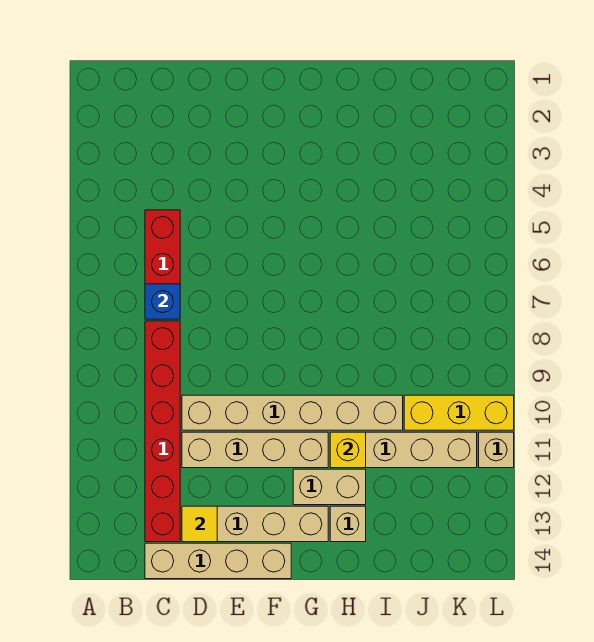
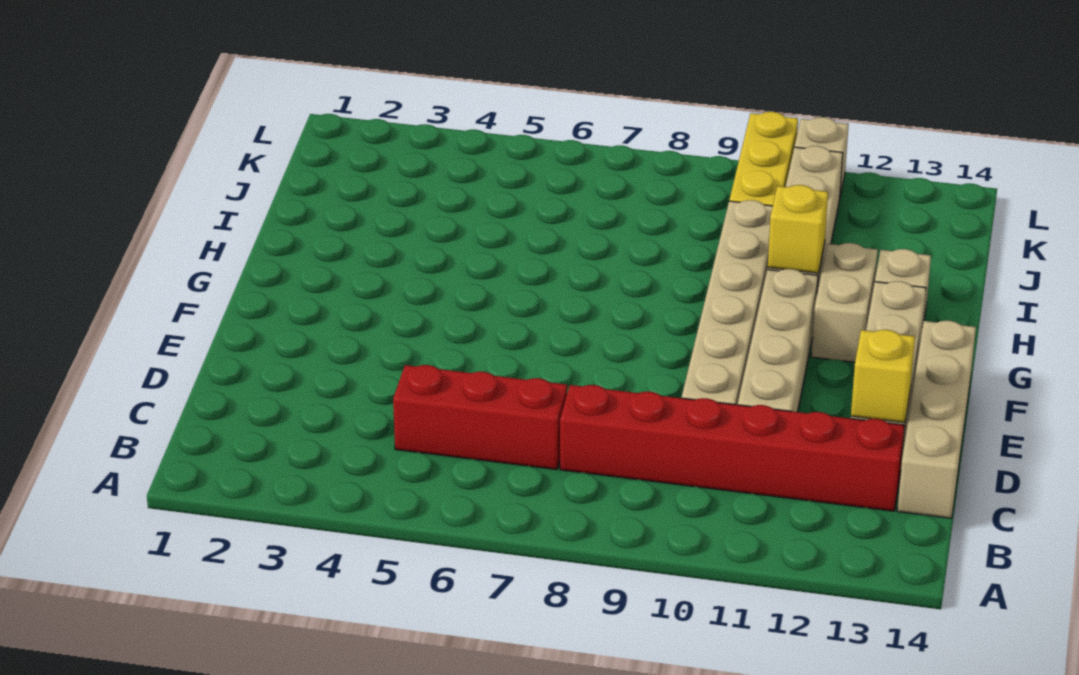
blue 1x1 brick [145,284,180,319] -> none
yellow 1x1 tile [182,506,217,542] -> yellow 1x1 brick [851,330,915,423]

